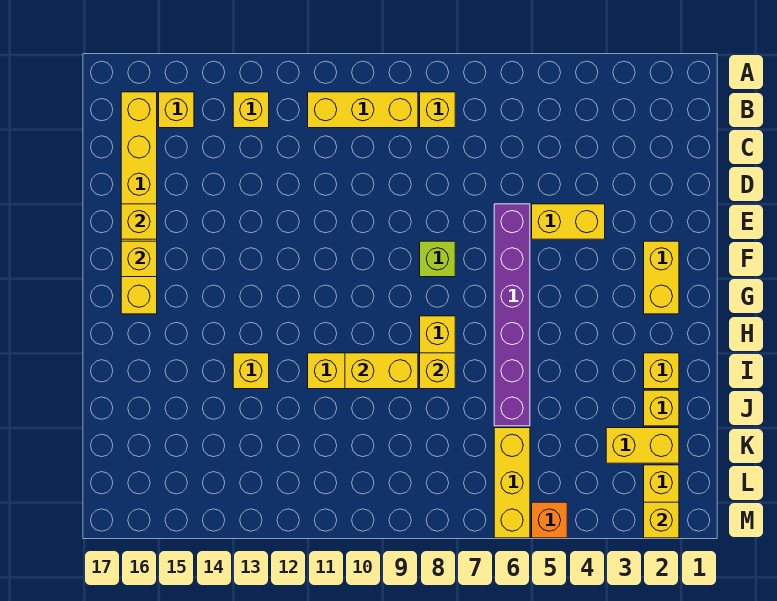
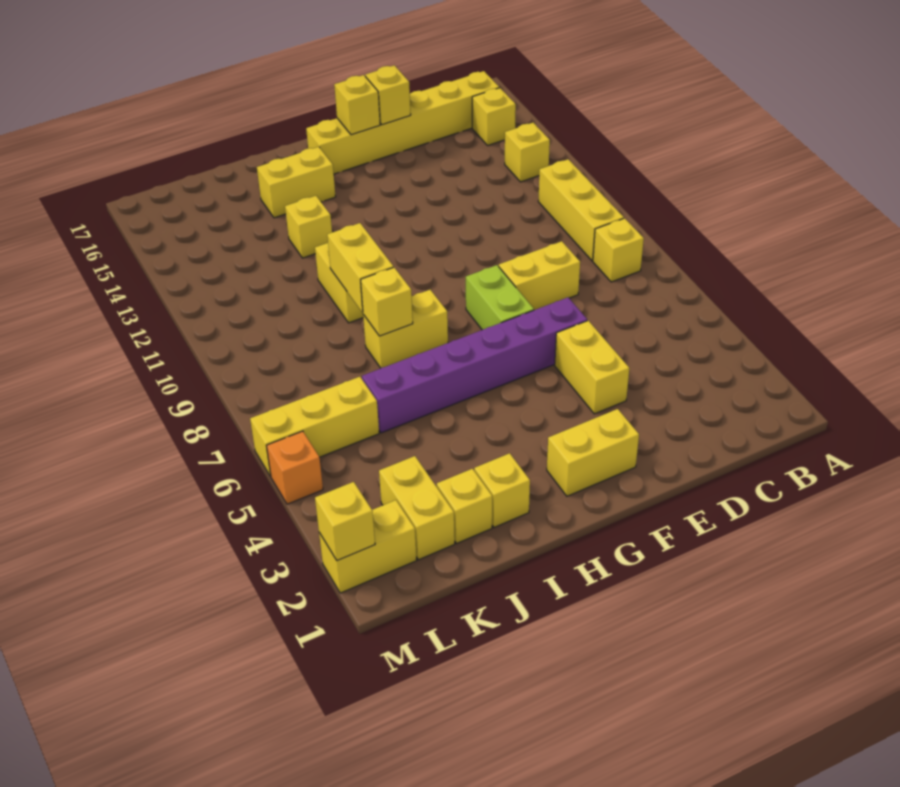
none -> yellow 1x2 brick [499,241,580,310]
lime 1x1 brick [420,241,455,277] -> lime 1x2 brick [466,265,534,330]
none -> yellow 1x2 brick [257,147,336,218]

